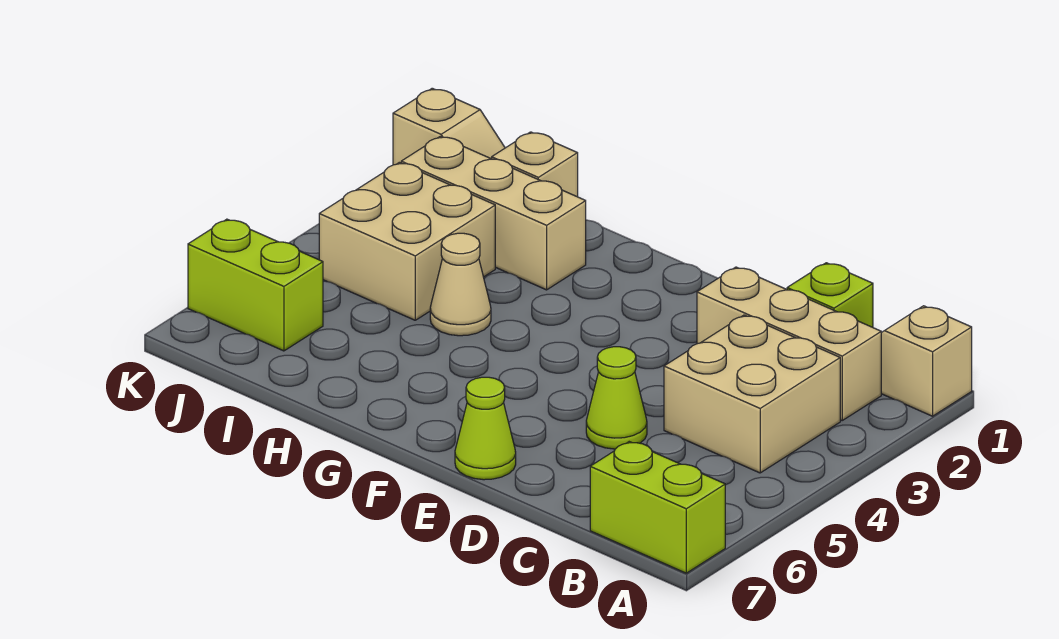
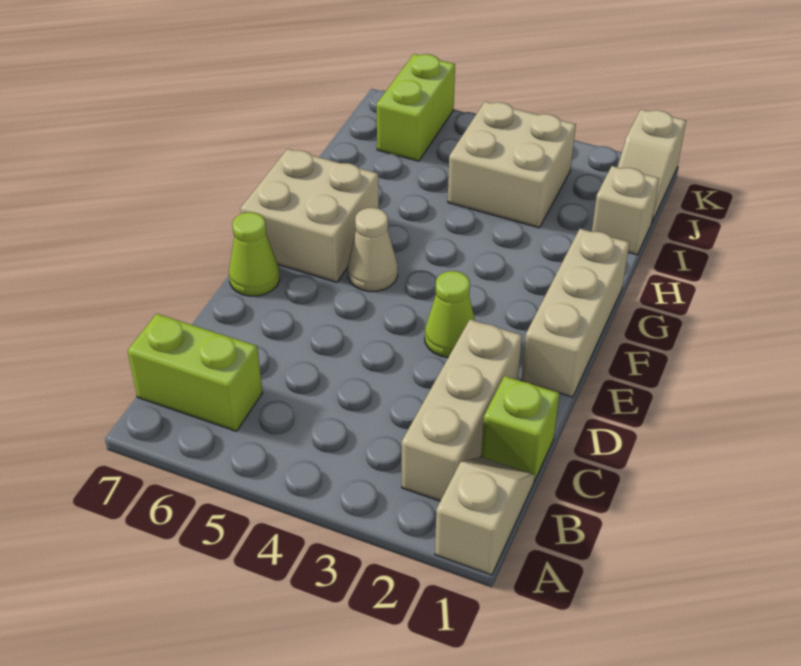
lime 1x2 brick [590,442,725,573] -> lime 1x2 brick turned to [127,314,263,431]
tan 2x2 brick [664,315,840,473] -> tan 2x2 brick moved to [240,149,379,282]
lime 1x1 cone [586,347,647,449] -> lime 1x1 cone moved to [425,271,475,358]
tan 1x3 brick [401,136,586,290] -> tan 1x3 brick moved to [521,229,630,397]
tan 1x1 cone [430,233,491,336] -> tan 1x1 cone moved to [348,208,398,292]

